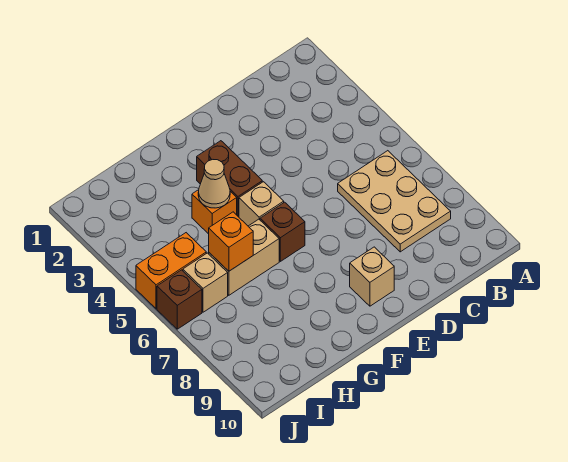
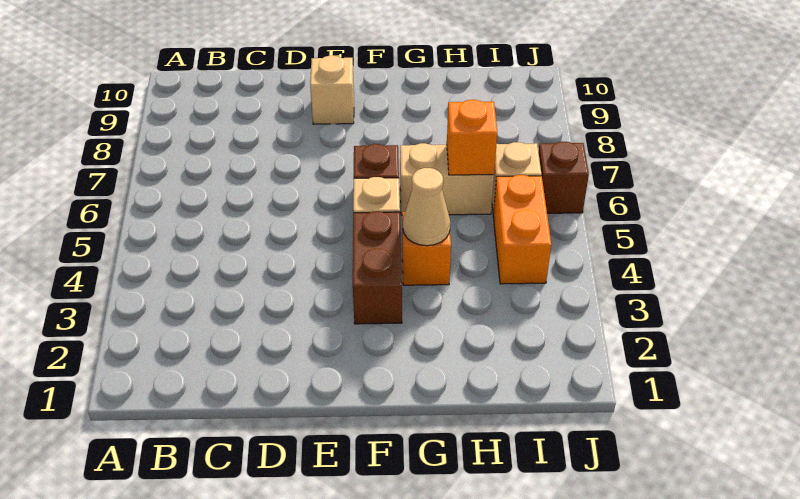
tan 2x3 plate [338,151,451,252] -> none
orange 1x2 brick [136,233,206,309] -> orange 1x2 brick turned to [493,175,551,284]

